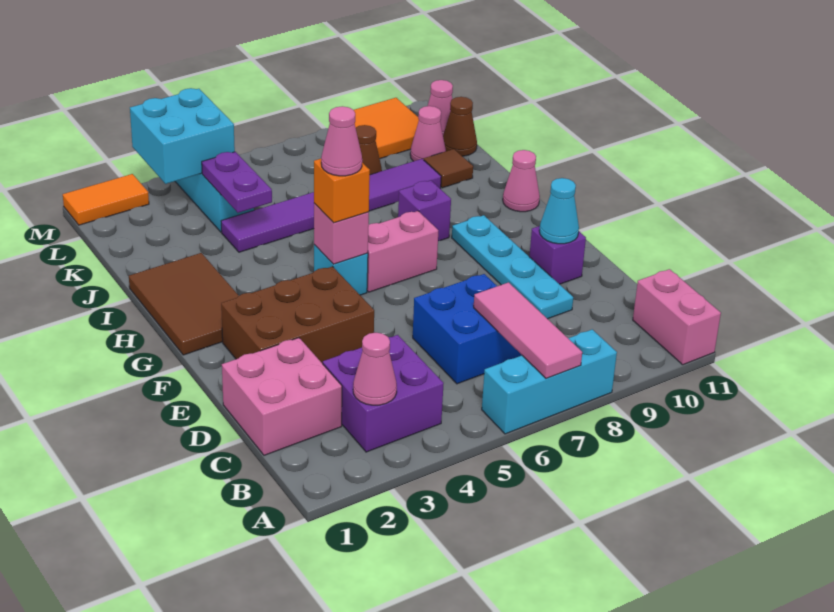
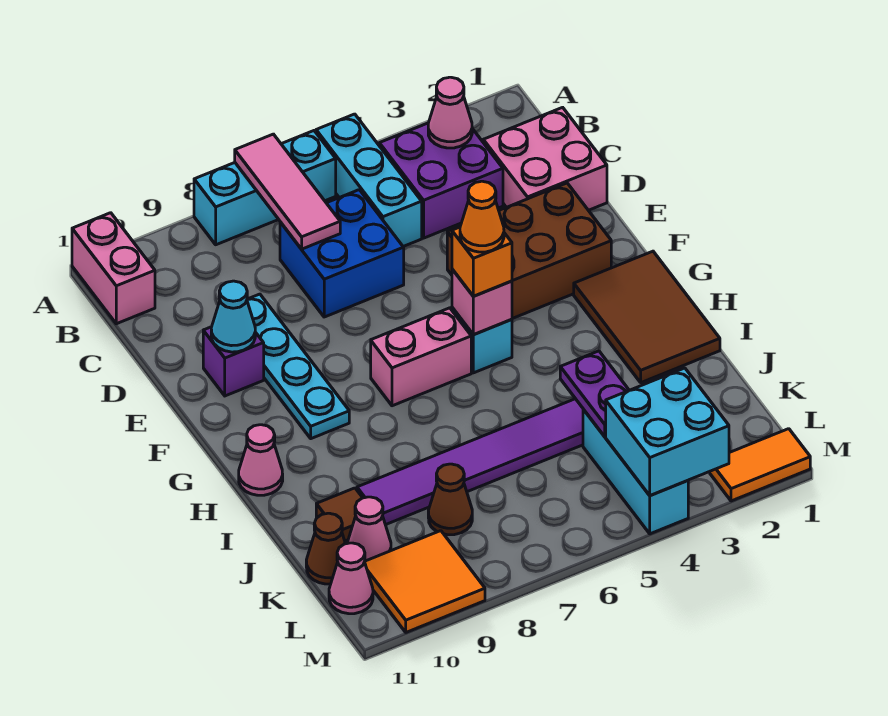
none -> cyan 1x3 brick [316,114,422,246]
pink 1x1 cone [321,106,362,176] -> orange 1x1 cone [460,181,504,252]
purple 1x1 brick [398,181,451,241] -> none

